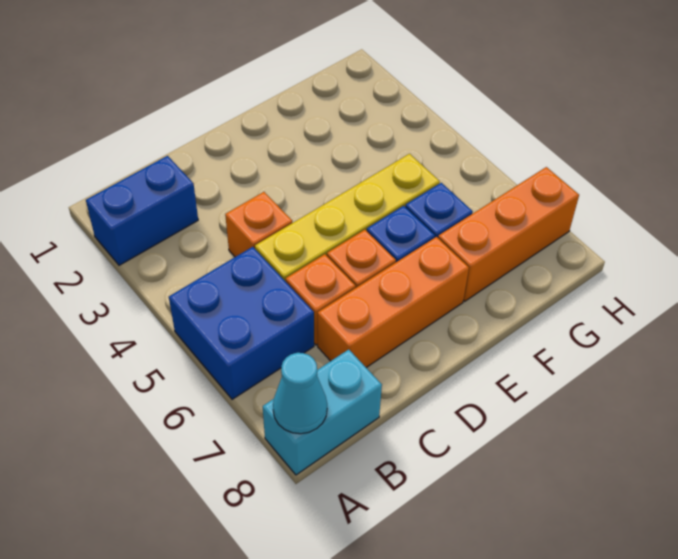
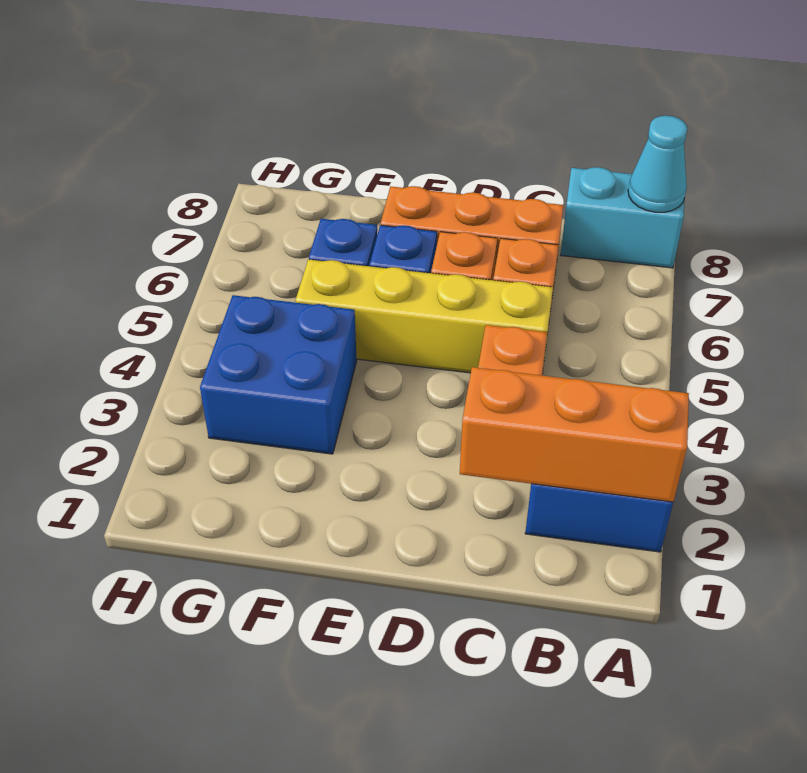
blue 2x2 brick [169,247,314,399] -> blue 2x2 brick moved to [200,295,357,454]
orange 1x3 brick [438,167,579,301] -> orange 1x3 brick moved to [460,367,689,502]

